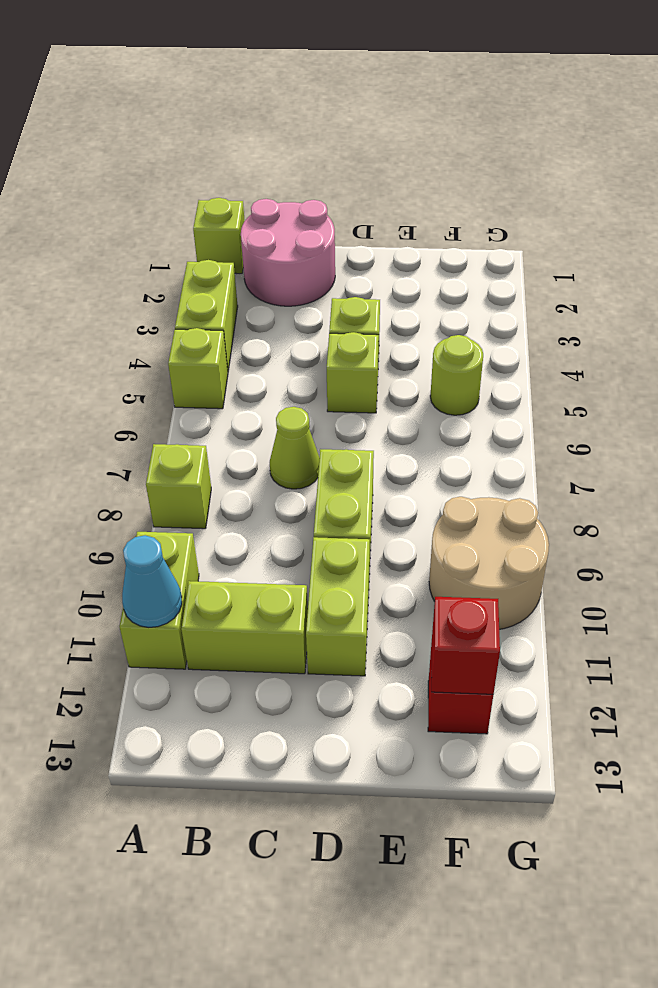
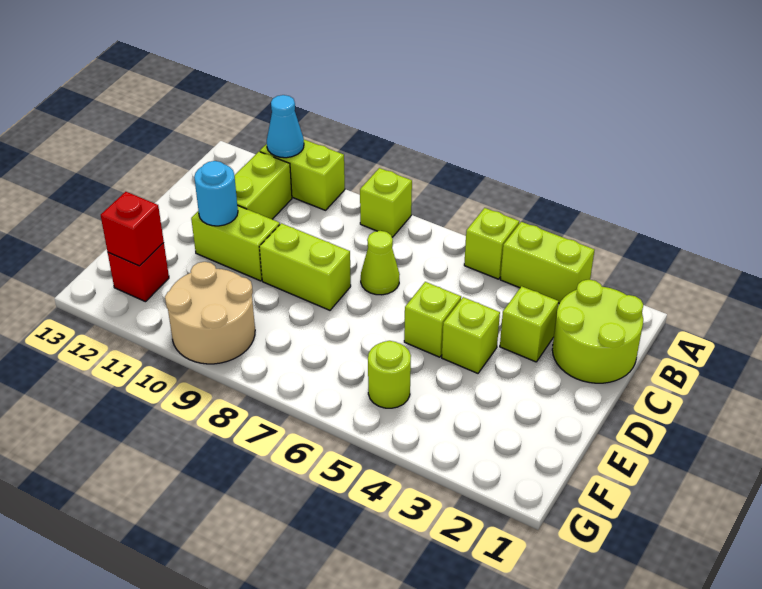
lime 1x1 brick [193,198,245,274] -> lime 1x1 brick moved to [500,286,559,362]
pink 2x2 round brick [241,199,335,306] -> lime 2x2 round brick [552,280,643,383]
none -> cyan 1x1 round brick [194,161,238,226]

